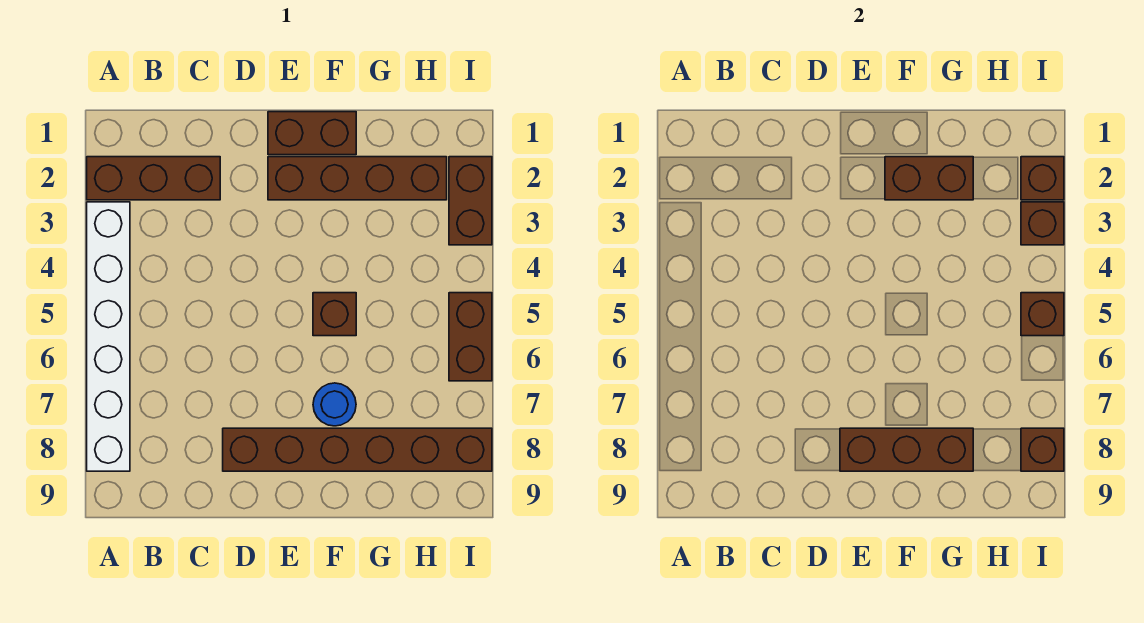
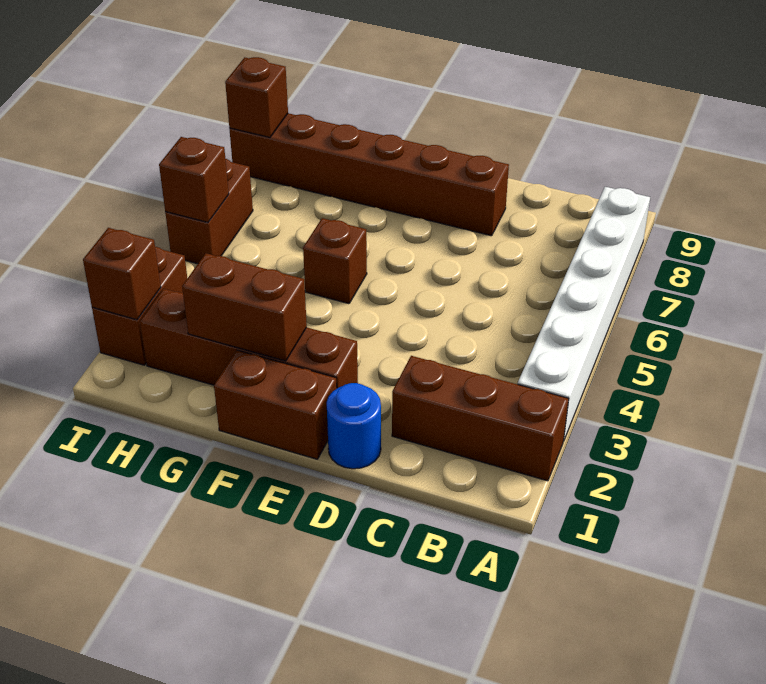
brown 1x3 brick [840,428,973,471] -> none
blue 1x1 round brick [313,383,356,426] -> blue 1x1 round brick moved to [327,383,381,469]
brown 1x1 brick [1021,202,1064,245] -> none

